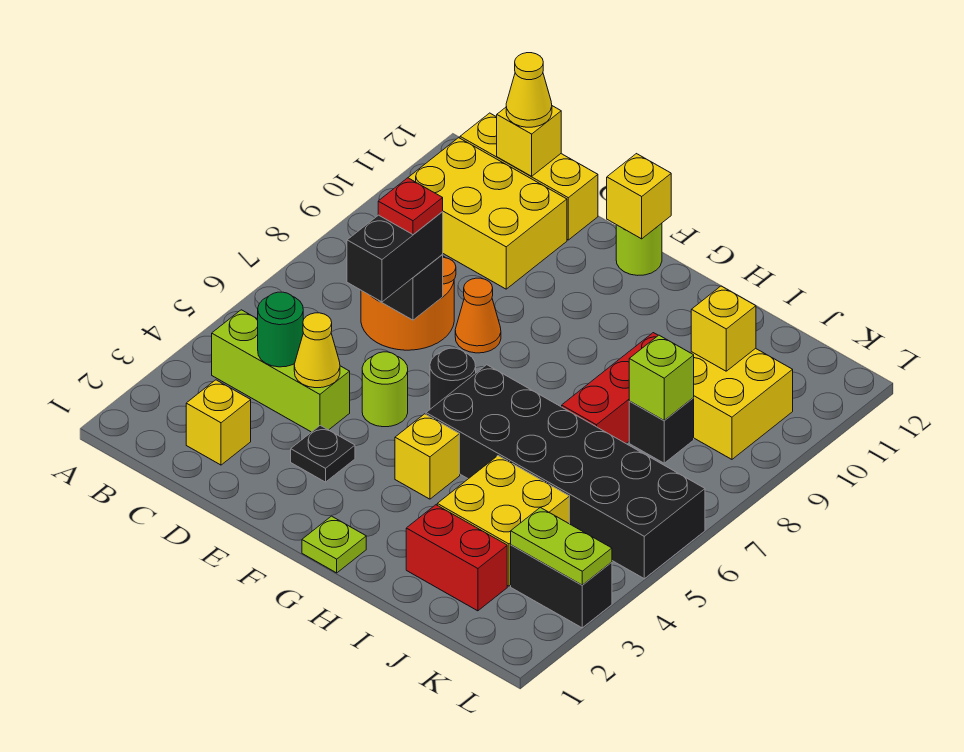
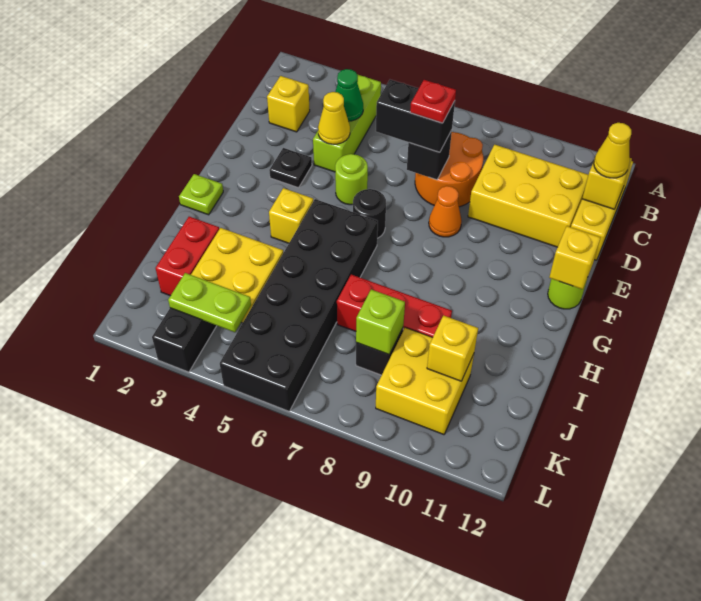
yellow 2x3 brick [408,138,567,289] -> yellow 2x3 brick turned to [468,145,588,247]
green 1x1 round brick [258,292,303,367] -> green 1x1 cone [335,69,363,121]
lime 1x2 plate [511,507,612,585] -> lime 1x2 plate turned to [168,273,251,332]

